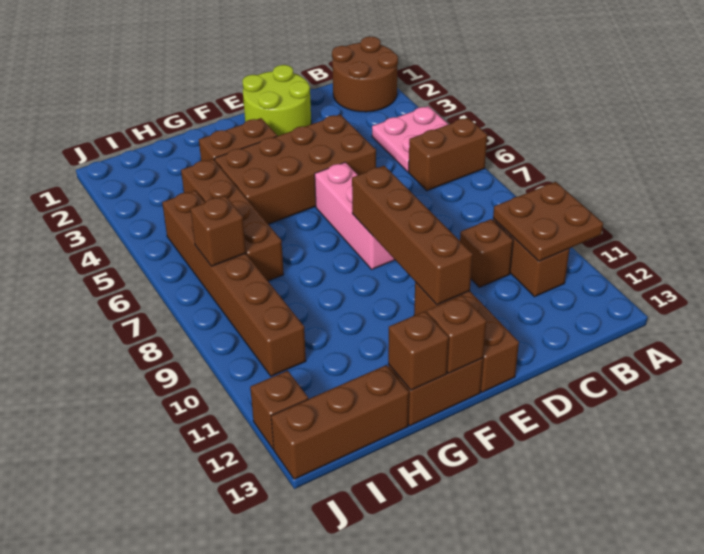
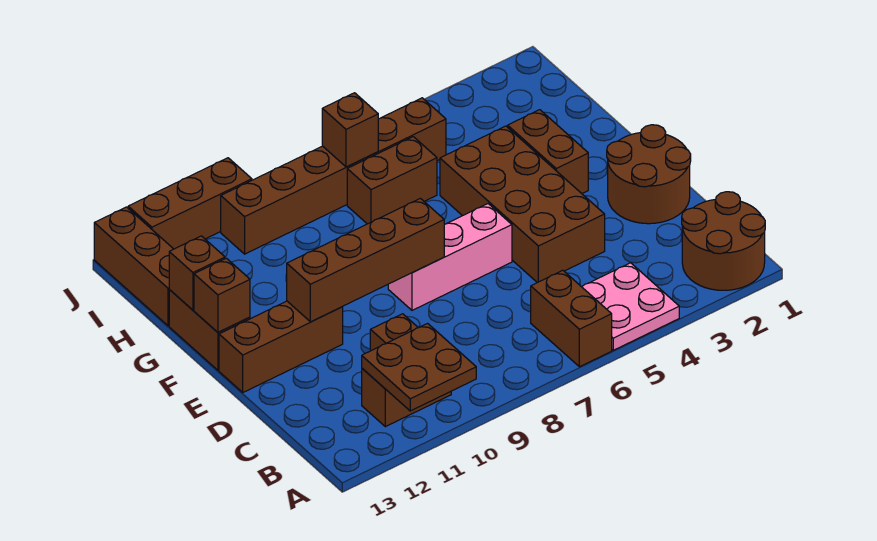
lime 2x2 round brick [242,65,311,136] -> brown 2x2 round brick [607,125,691,224]
brown 1x4 brick [181,159,284,281] -> brown 1x2 brick [347,137,437,224]
brown 1x1 brick [250,371,308,449] -> brown 1x3 brick [128,158,252,249]

